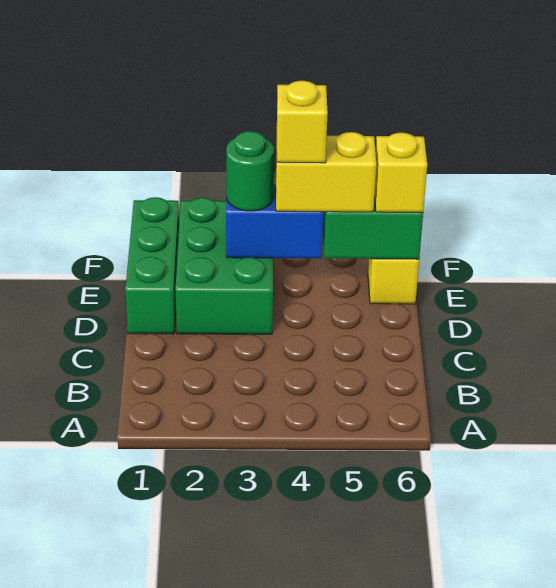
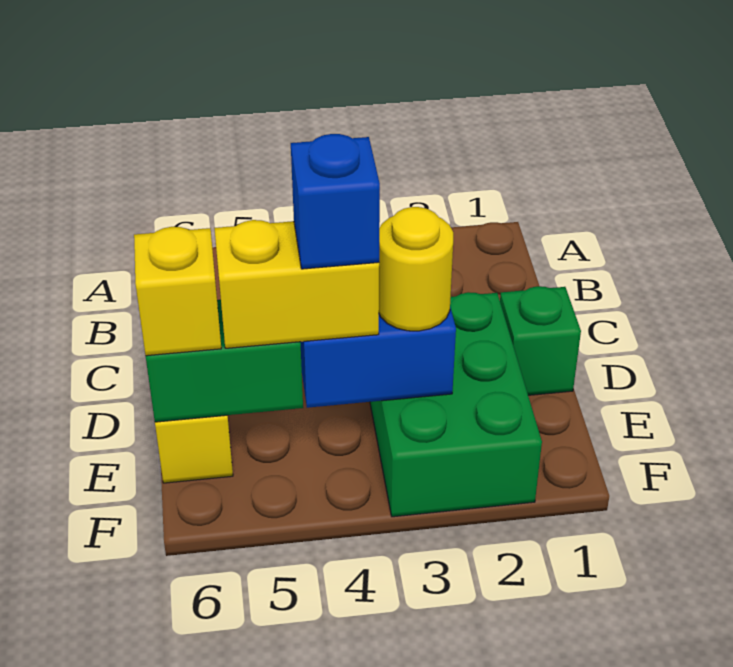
green 1x3 brick [126,197,179,334] -> green 1x1 brick [500,286,581,395]
green 1x1 round brick [226,131,274,211] -> yellow 1x1 round brick [379,207,453,331]
yellow 1x1 brick [277,81,328,163] -> blue 1x1 brick [291,134,380,269]

